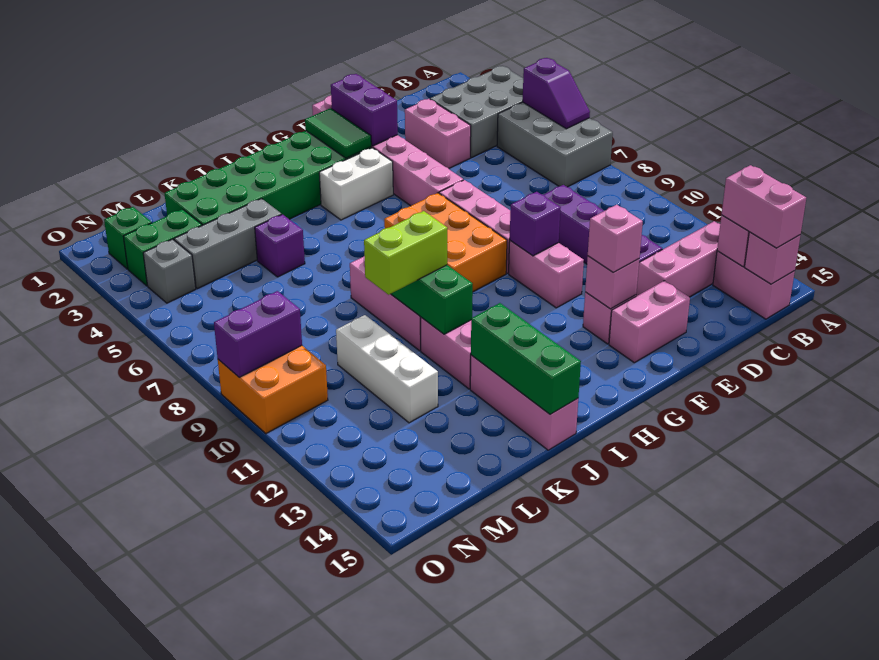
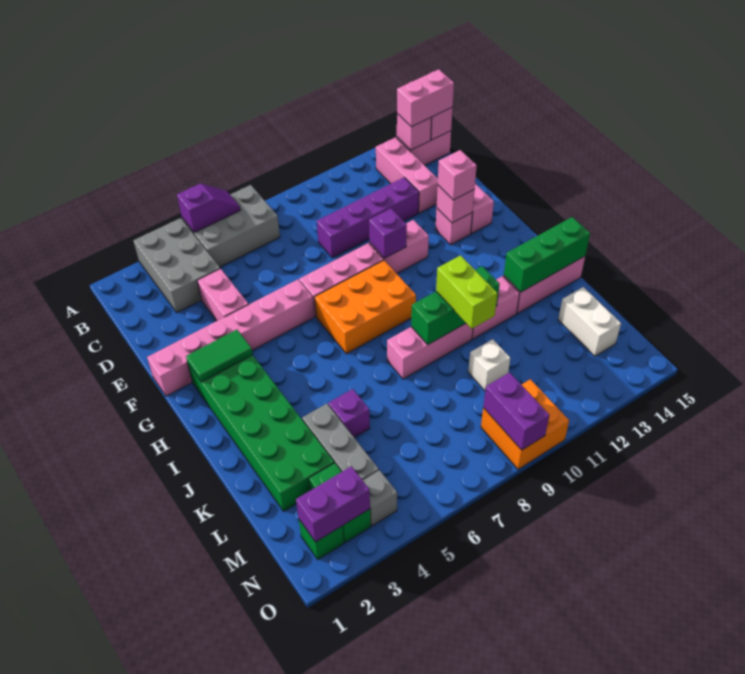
pink 1x2 brick [405,99,471,168] -> pink 1x2 brick turned to [197,269,249,321]
purple 1x2 brick [331,74,398,146] -> purple 1x2 brick moved to [296,466,370,542]
white 1x2 brick [319,148,393,220] -> white 1x2 brick moved to [558,287,621,356]
white 1x3 brick [336,315,438,423] -> white 1x1 brick [468,339,510,391]

